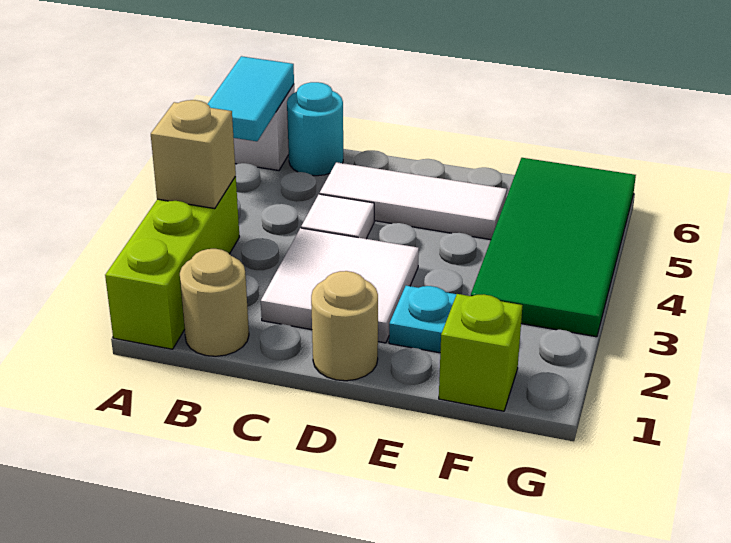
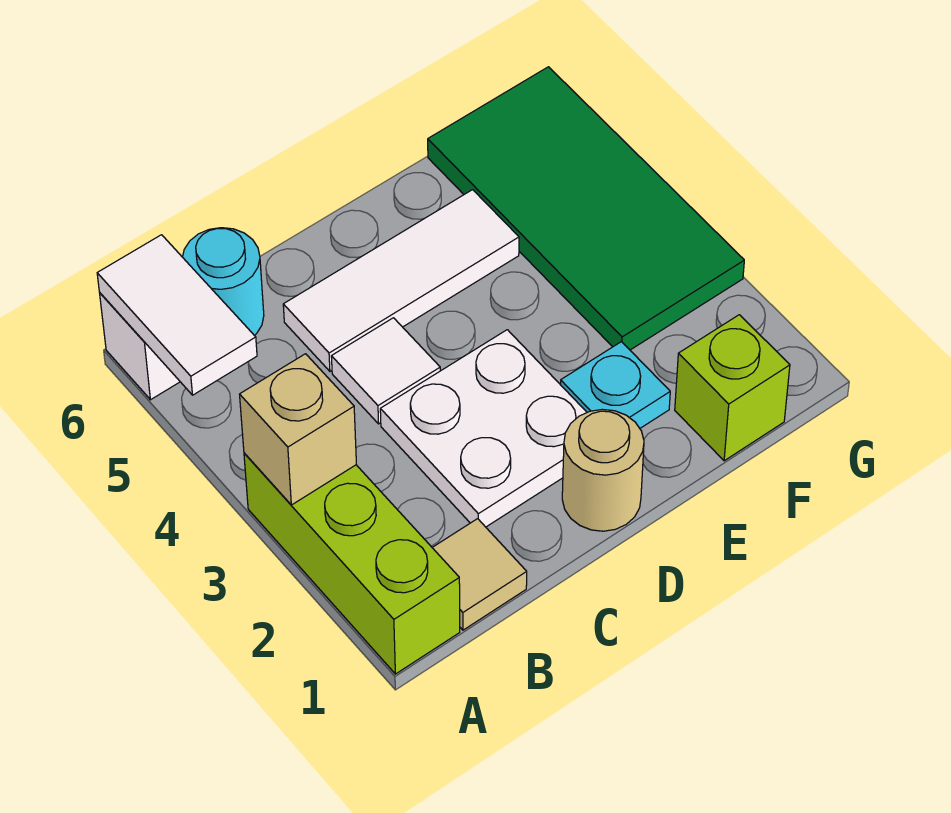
cyan 1x2 tile [208,56,294,141] -> white 1x2 tile [97,235,257,395]
tan 1x1 round brick [180,249,249,356] -> tan 1x1 tile [432,519,527,630]
white 2x2 tile [261,228,419,343] -> white 2x2 plate [380,330,587,527]

